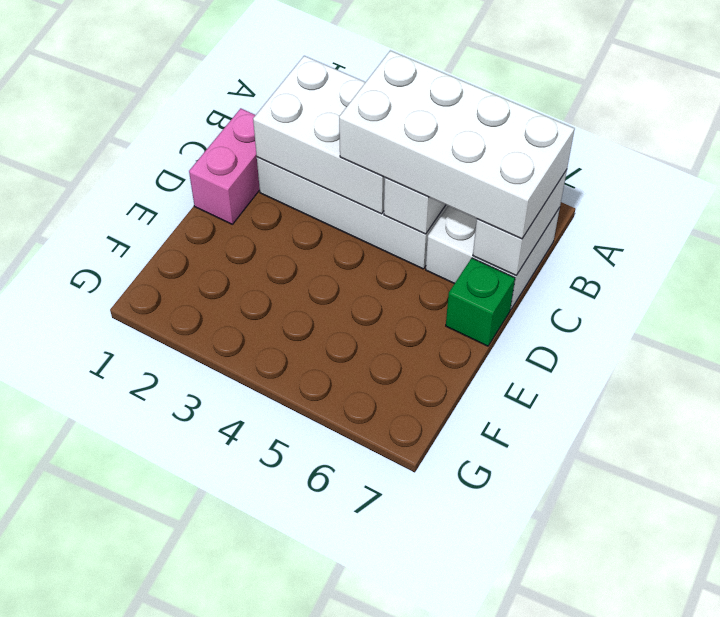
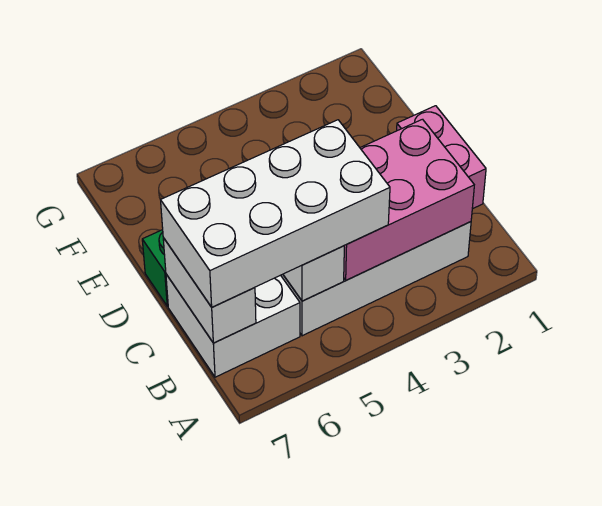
white 2x3 brick [253,56,385,214] -> pink 2x3 brick [344,119,474,280]

